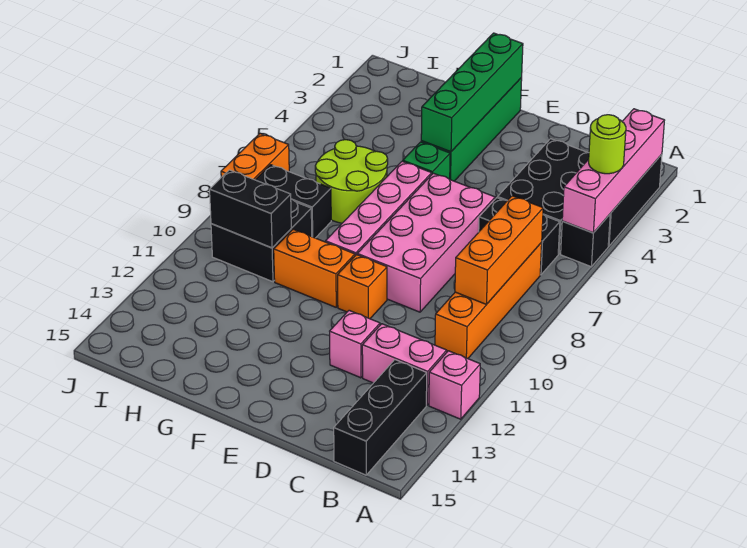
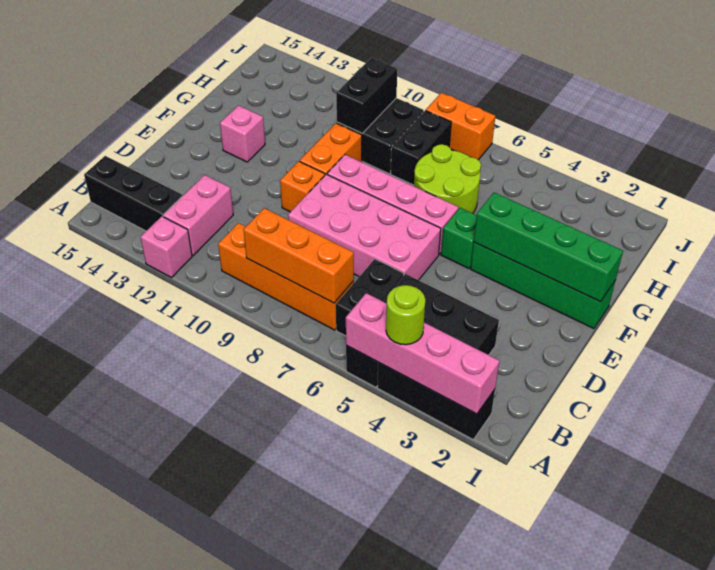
pink 1x1 brick [330,310,380,378] -> pink 1x1 brick moved to [220,106,265,162]

